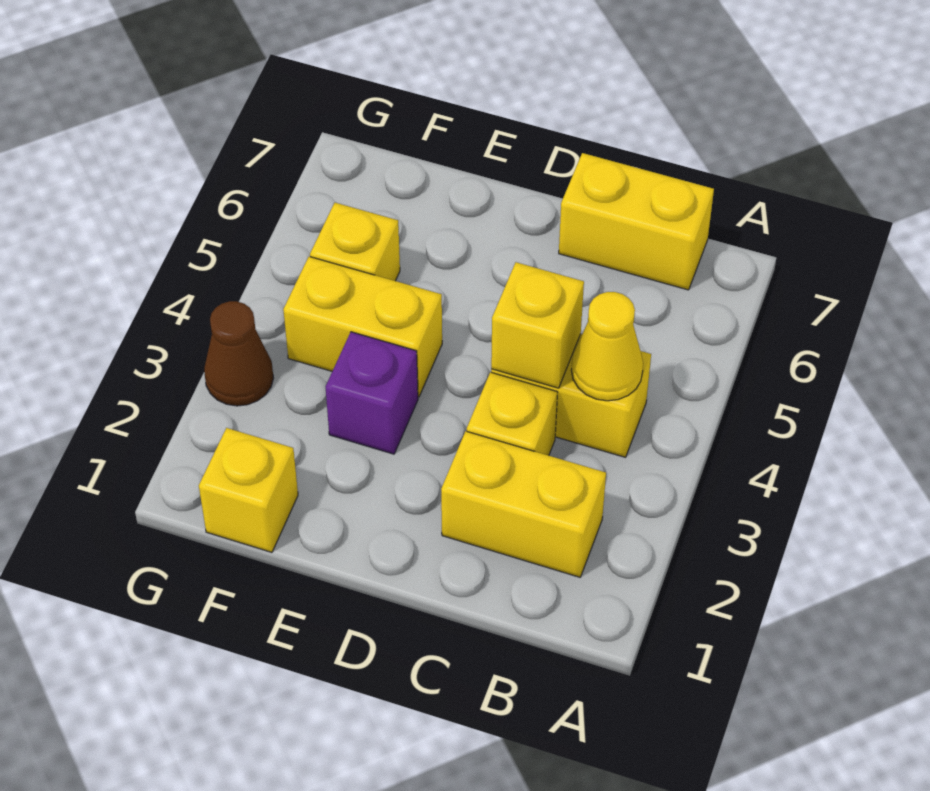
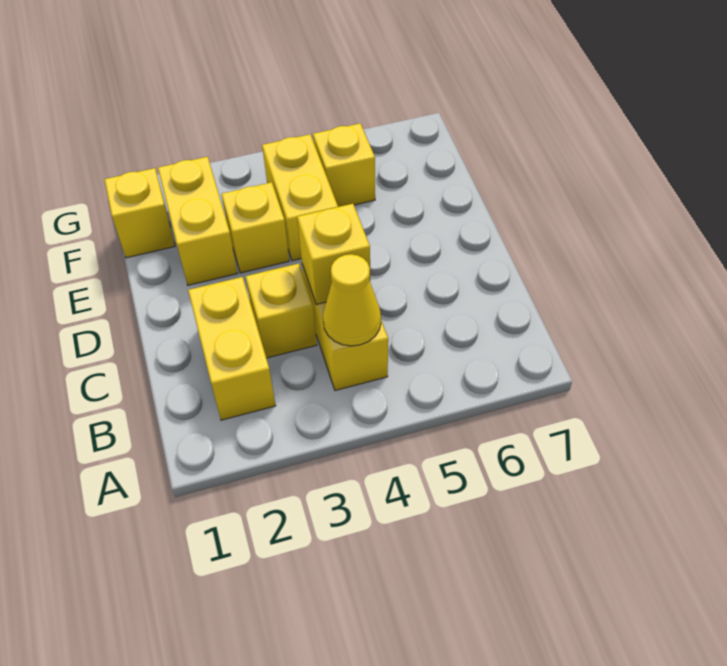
yellow 1x2 brick [559,153,714,290] -> yellow 1x2 brick moved to [158,157,237,285]
purple 1x1 brick [326,332,418,454] -> yellow 1x1 brick [222,182,289,273]
brown 1x1 cone [204,301,273,406] -> none

